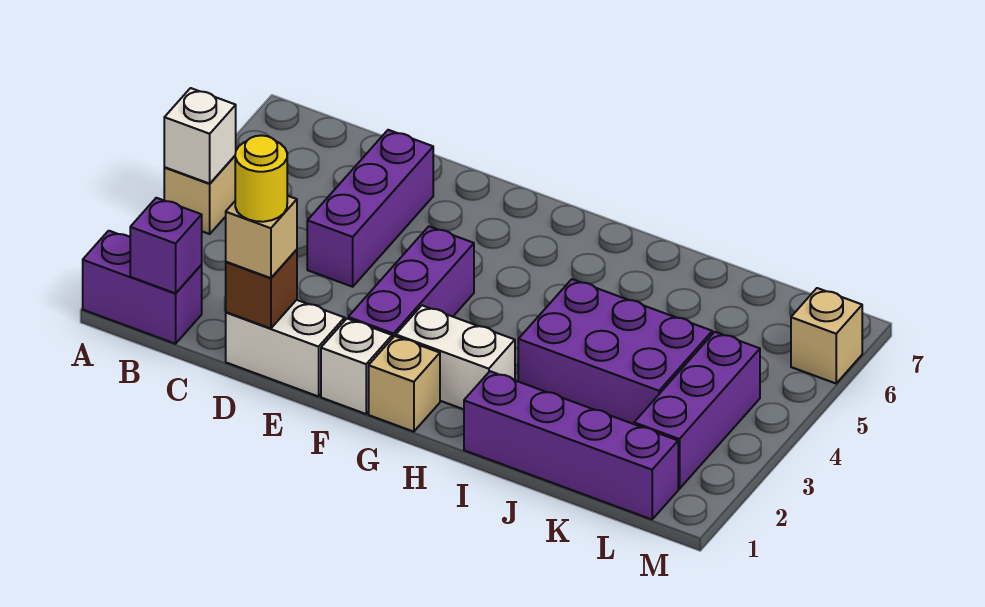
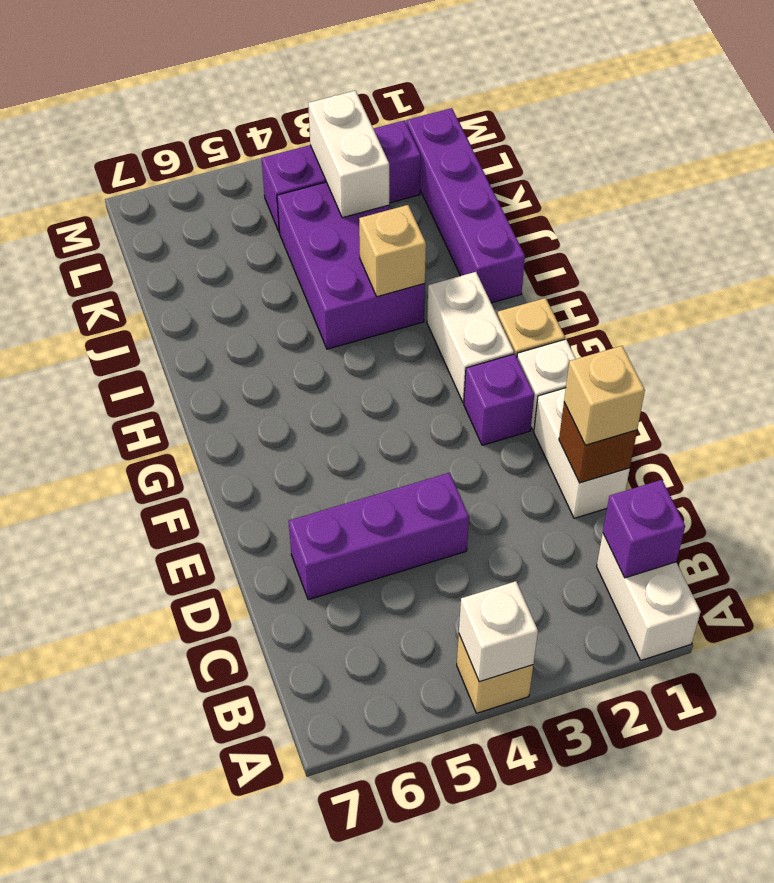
purple 1x2 brick [83,231,202,344] -> white 1x2 brick [597,534,701,660]
yellow 1x1 round brick [235,135,287,222] -> none
purple 1x3 brick [348,227,474,338] -> purple 1x1 brick [464,354,534,445]
none -> white 1x2 brick [308,91,389,218]
tan 1x1 brick [791,288,862,383] -> tan 1x1 brick moved to [359,205,426,297]

